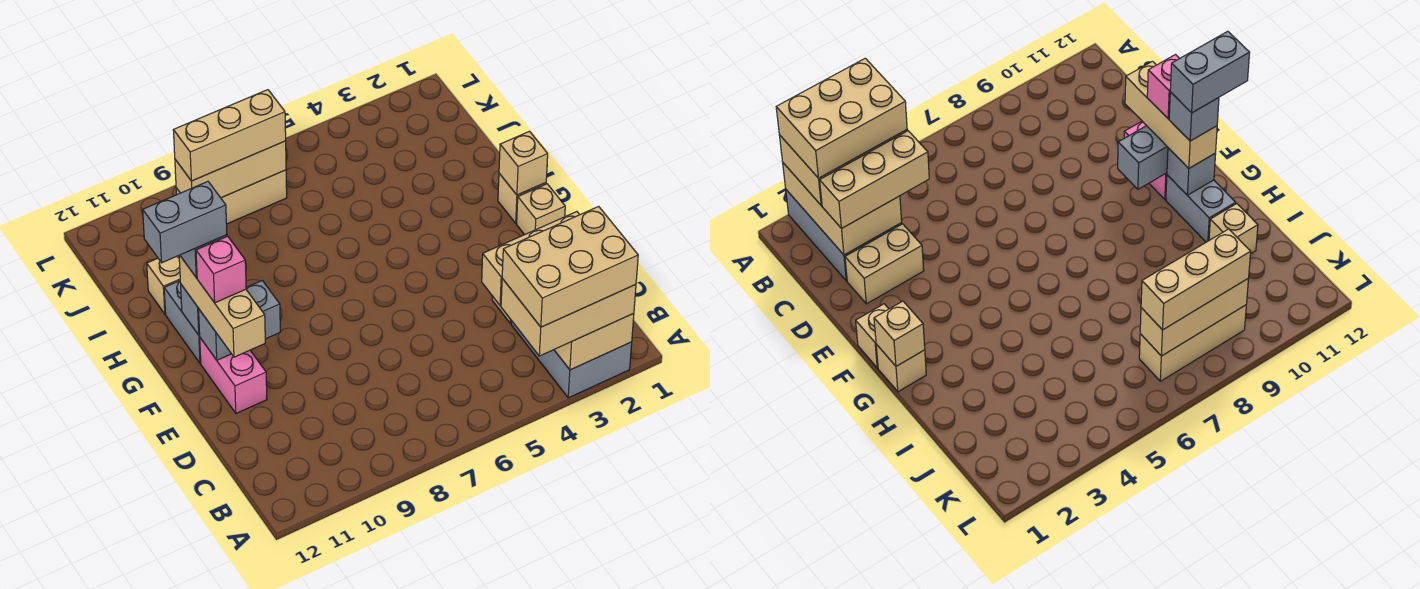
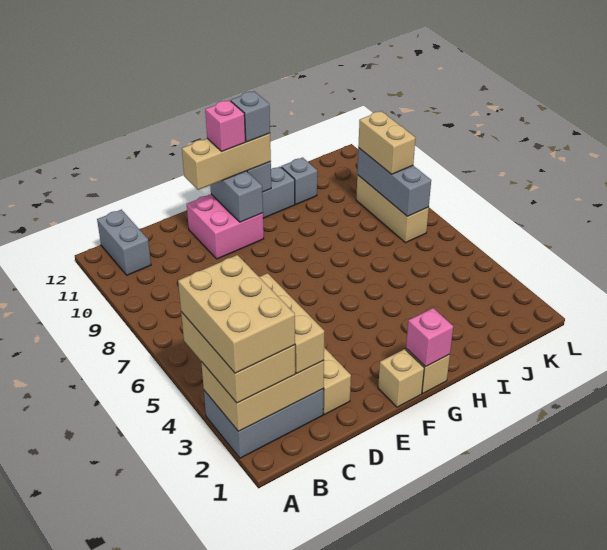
pink 1x2 brick [200,338,267,413] -> pink 2x2 brick [187,194,264,259]
tan 1x1 brick [499,131,548,195] -> pink 1x1 brick [406,308,453,367]
grey 1x2 brick [143,182,227,263] -> grey 1x2 brick moved to [97,210,151,275]
tan 1x1 brick [147,256,180,314] -> grey 1x1 brick [281,157,317,204]
tan 1x3 brick [175,141,286,198] -> grey 1x3 brick [357,148,431,216]
tan 1x3 brick [173,90,286,181] -> tan 1x2 brick [358,111,416,174]

